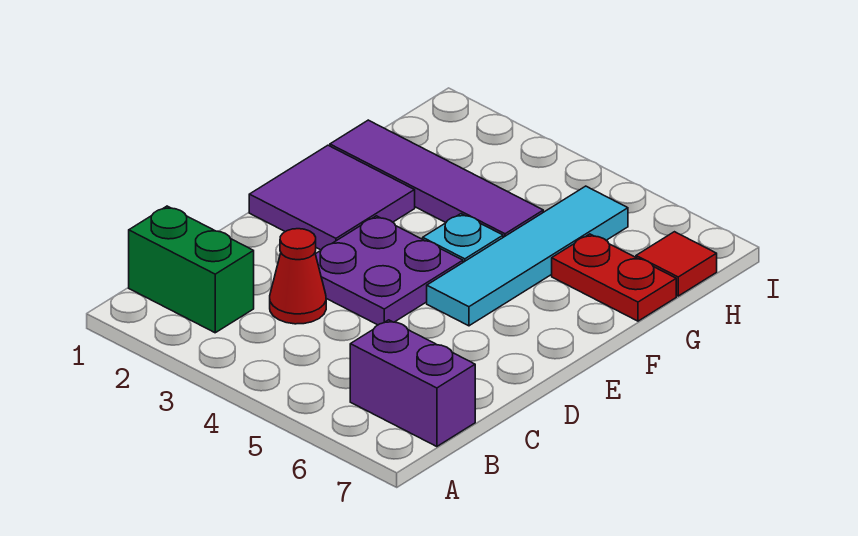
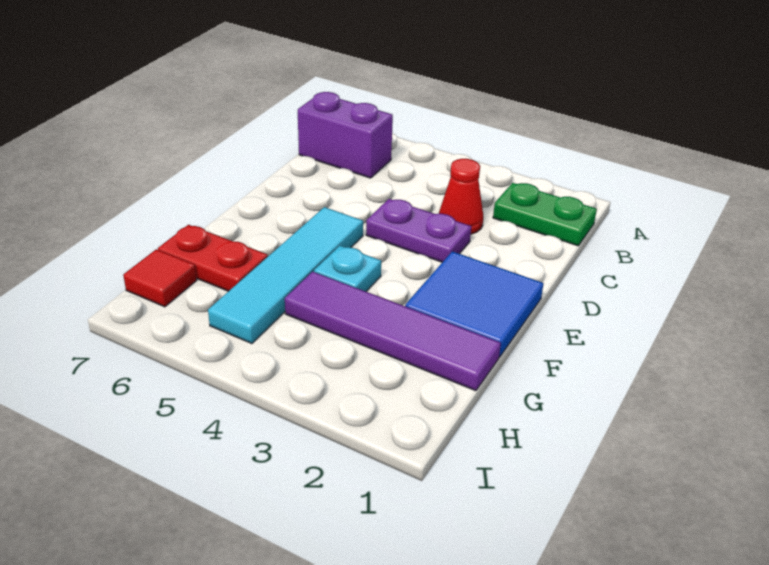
green 1x2 brick [129,206,254,333] -> green 1x2 plate [493,183,597,246]
purple 2x2 plate [316,216,463,325] -> purple 1x2 plate [366,199,472,262]
purple 2x2 tile [249,145,415,250] -> blue 2x2 tile [405,251,544,357]

